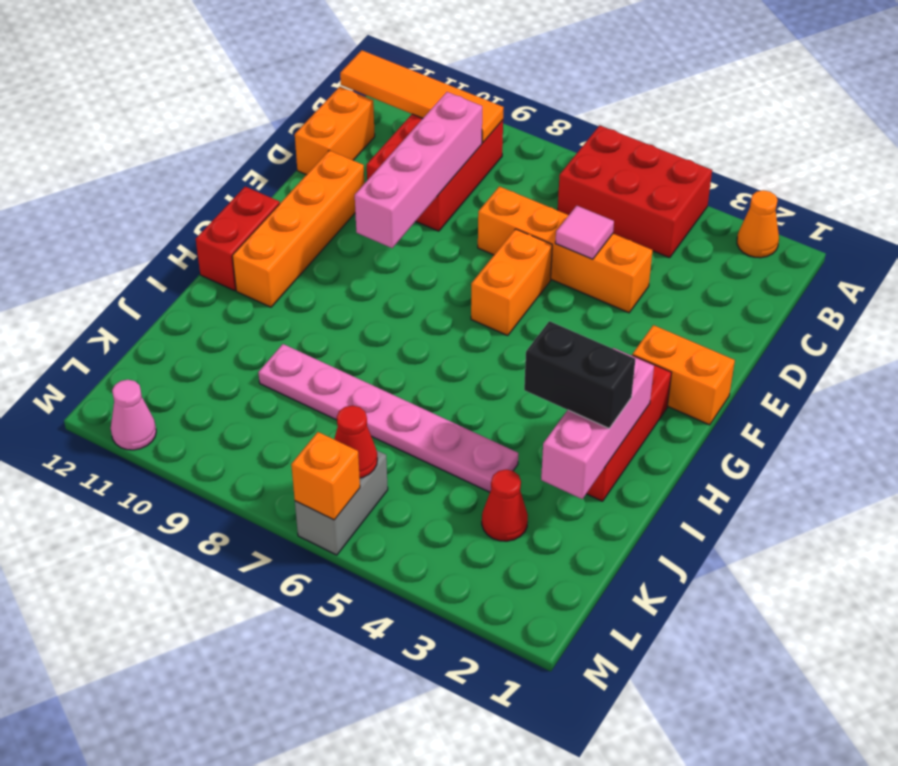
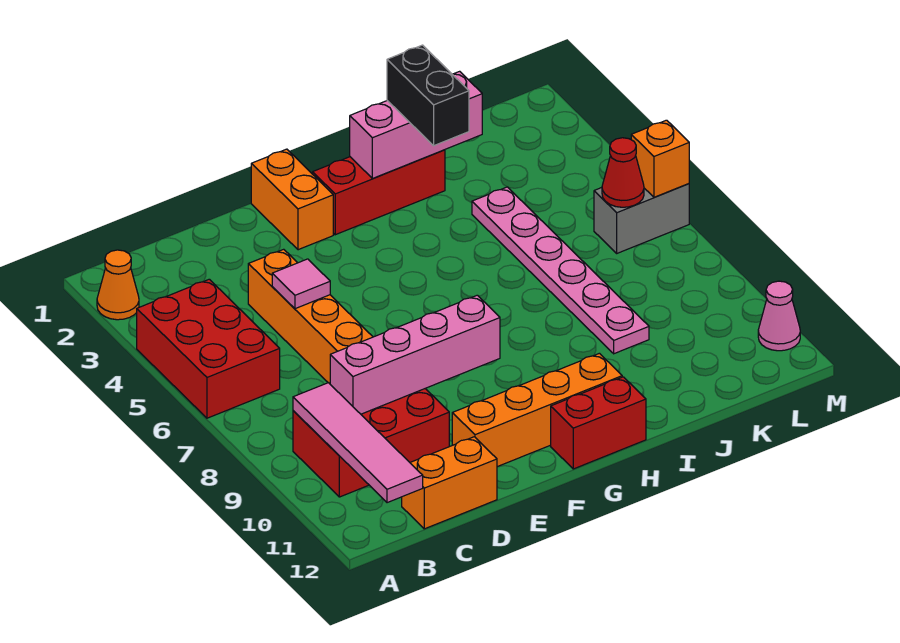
orange 1x4 tile [340,50,504,143] -> pink 1x4 tile [293,383,423,503]
orange 1x2 brick [471,229,552,336] -> none
red 1x1 cone [482,470,528,541] -> none

